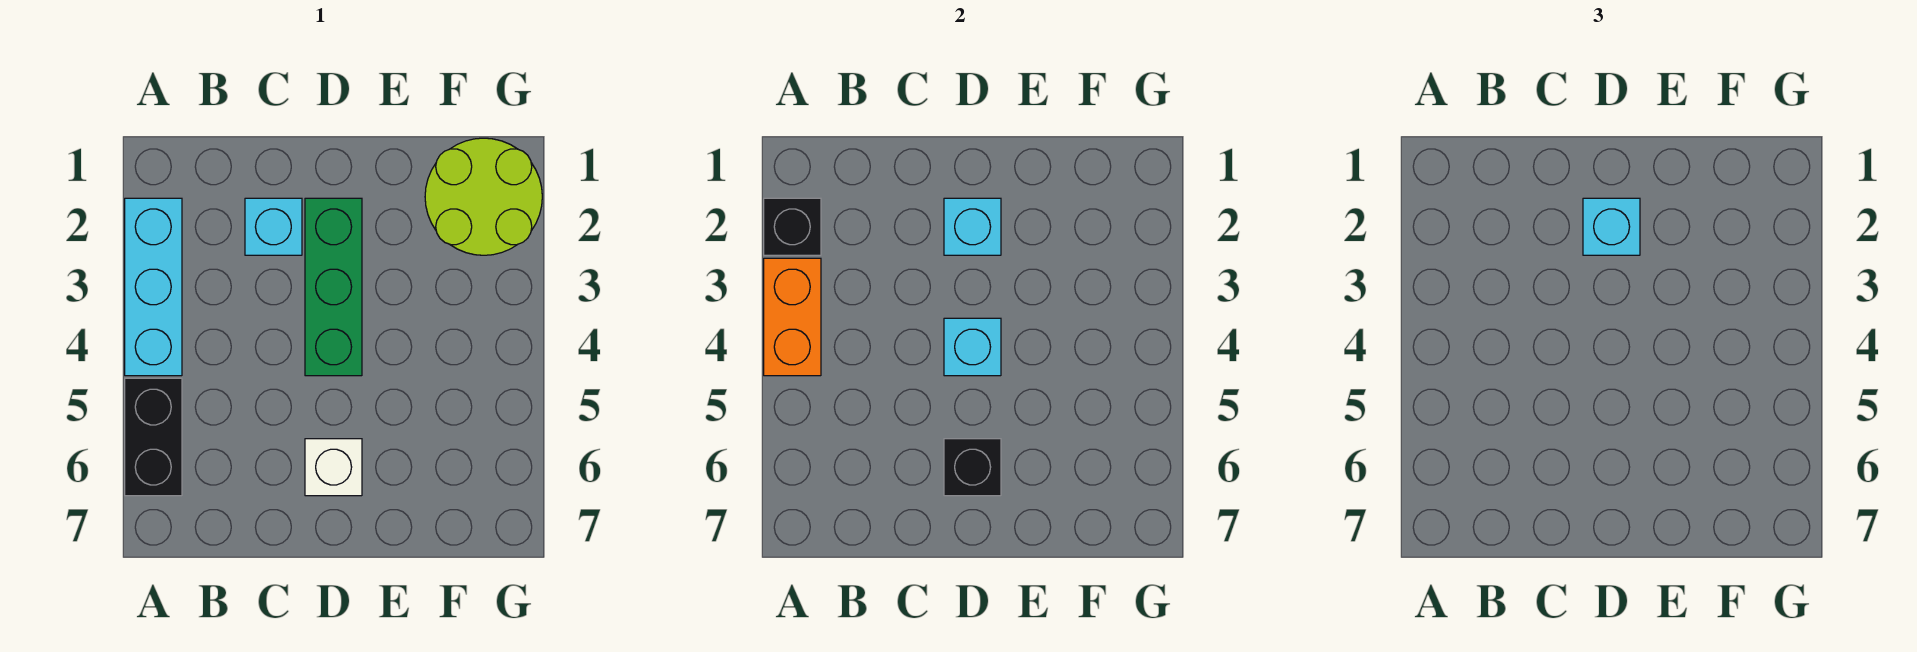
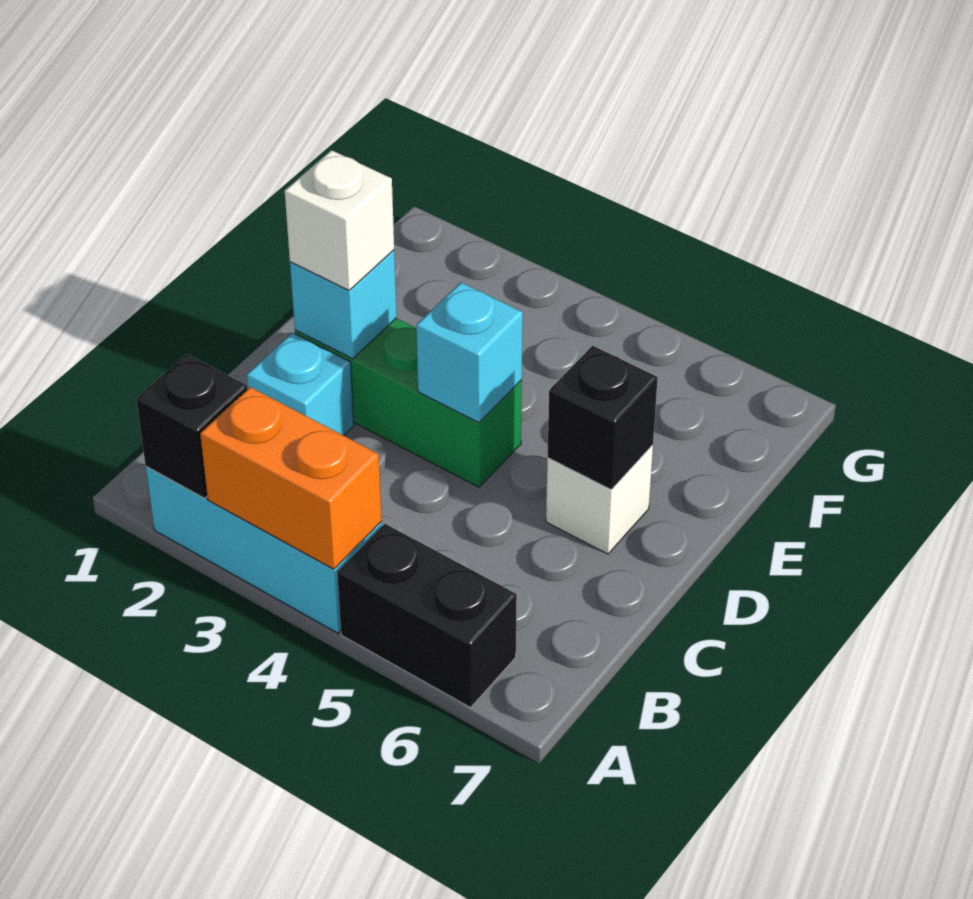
cyan 1x1 brick [1583,198,1640,255] -> white 1x1 brick [285,150,394,290]
lime 2x2 round brick [425,138,542,255] -> none

